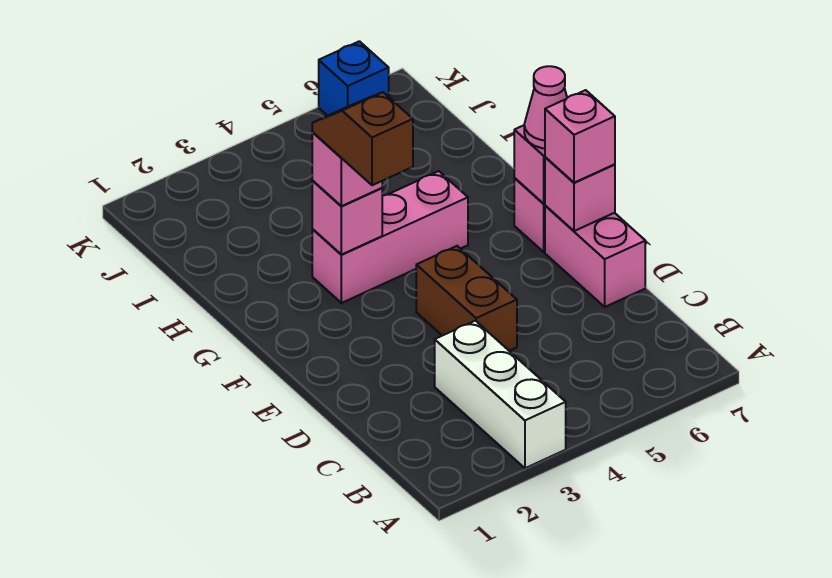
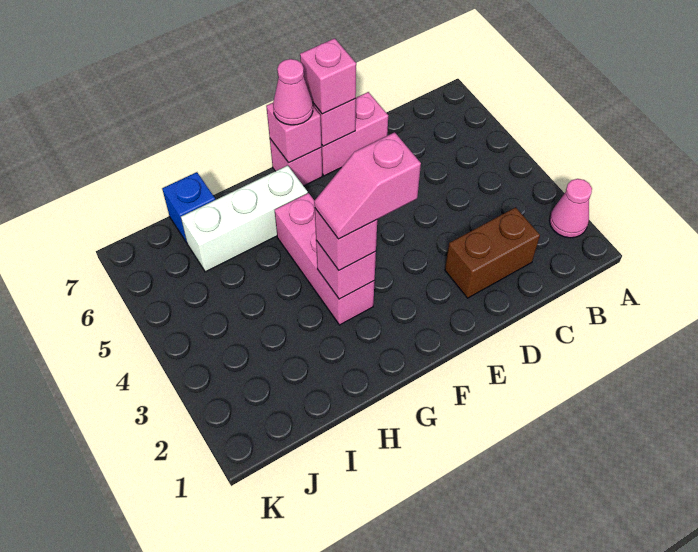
none -> pink 1x1 cone [550,179,592,238]
white 1x3 brick [435,321,566,468] -> white 1x3 brick moved to [181,165,308,272]
brown 1x2 brick [416,246,517,351] -> brown 1x2 brick moved to [445,207,540,298]
brown 1x2 slope [312,92,413,185] -> pink 1x2 slope [314,132,421,239]
blue 1x1 brick [319,41,389,116] -> blue 1x1 brick moved to [162,172,215,243]

